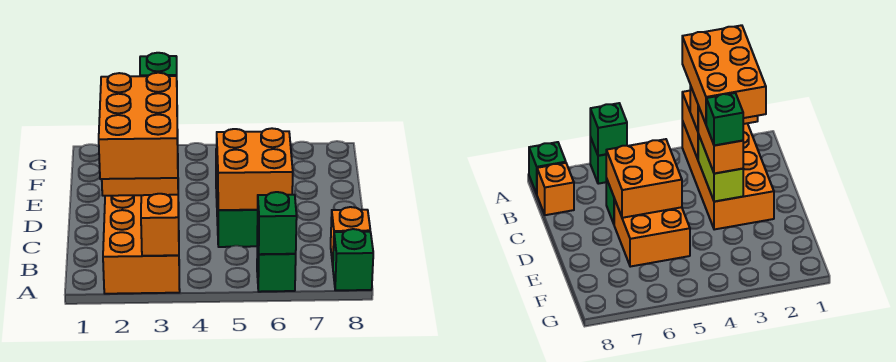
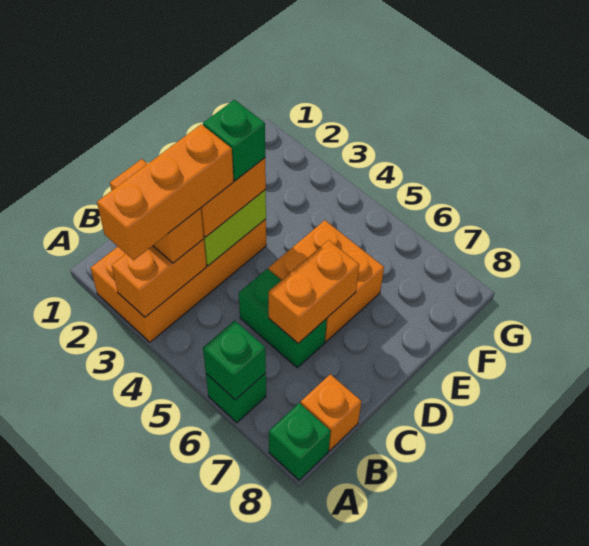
orange 2x3 brick [99,73,178,179] -> orange 1x3 brick [97,124,234,260]
orange 2x2 brick [217,128,293,210] -> orange 1x2 brick [269,240,359,343]

